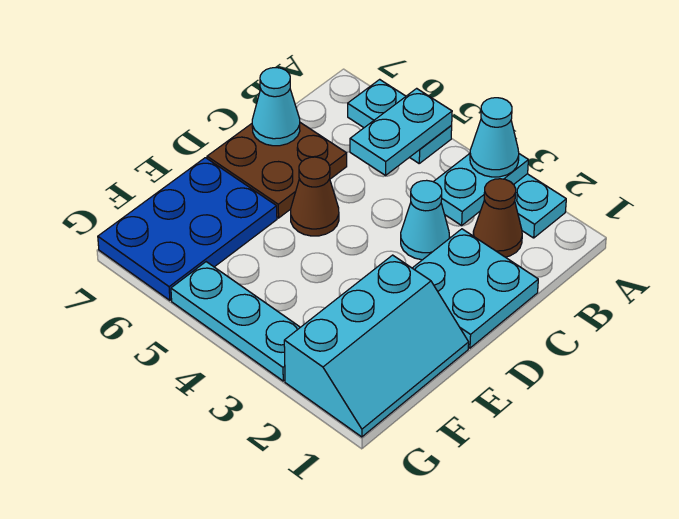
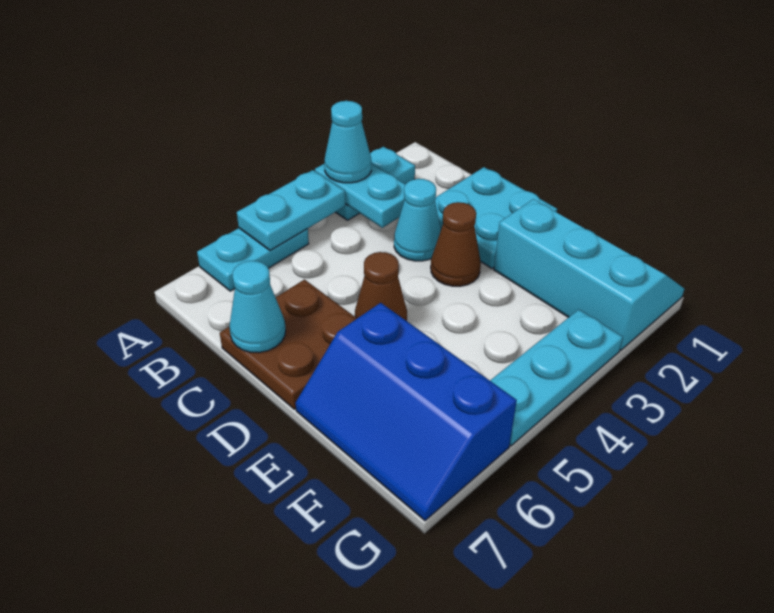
cyan 1x2 plate [350,88,452,175] -> cyan 1x2 plate turned to [237,170,346,250]
brown 1x1 cone [473,179,522,257] -> brown 1x1 cone moved to [431,202,481,286]
blue 2x3 plate [98,158,277,300] -> blue 2x3 slope [296,303,517,521]

